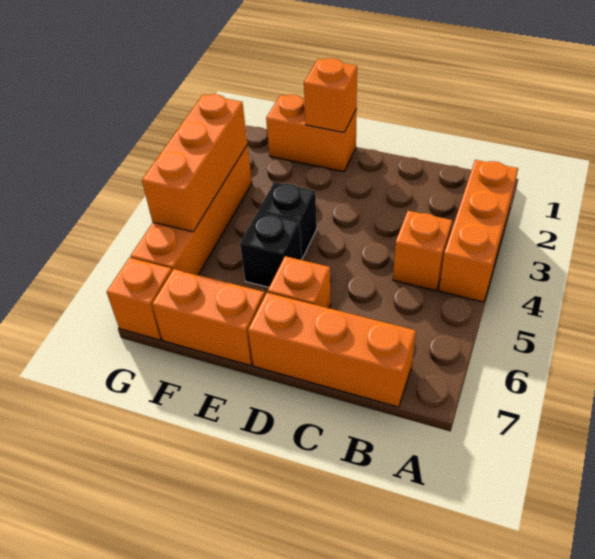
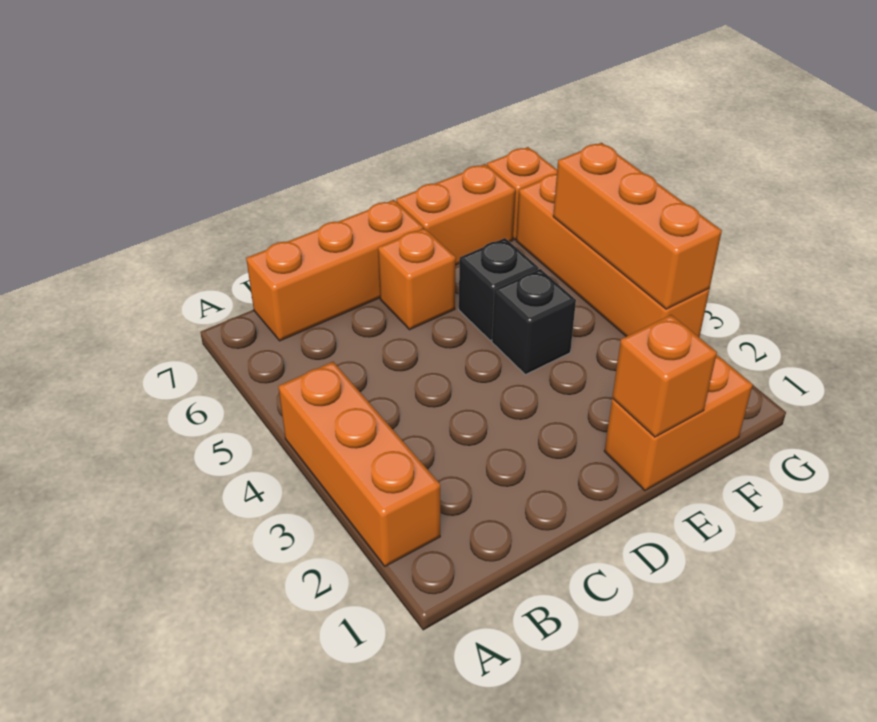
orange 1x1 brick [393,211,452,291] -> none

